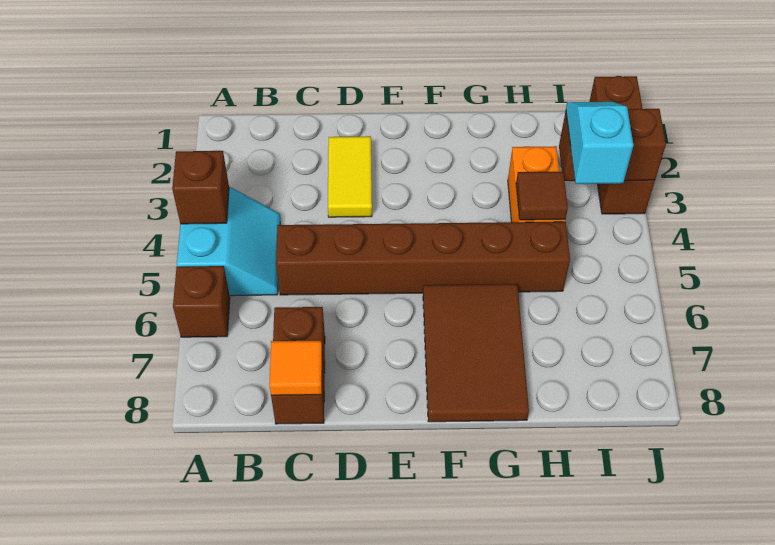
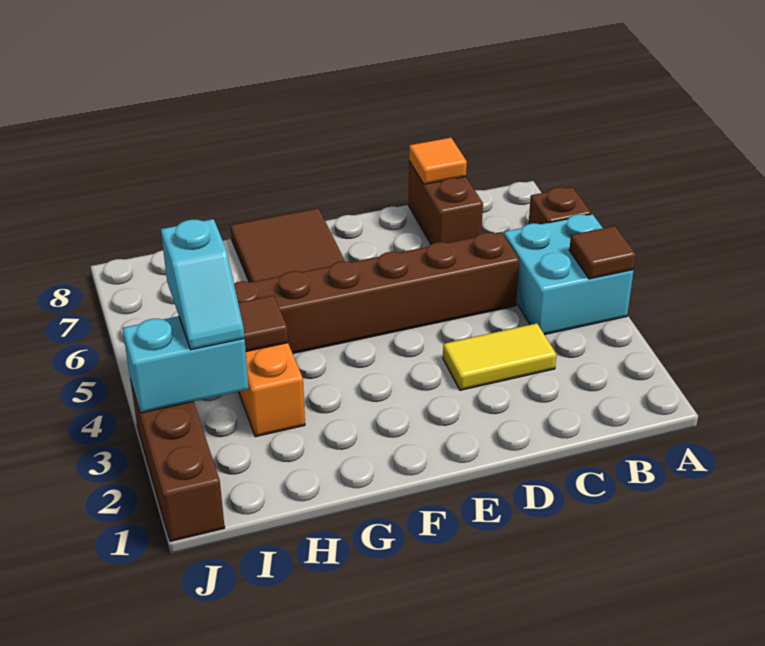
cyan 2x2 slope [177,187,280,296] -> cyan 2x2 brick [504,214,634,335]
brown 1x1 brick [172,151,229,224] -> brown 1x1 tile [569,226,636,279]
yellow 1x2 tile [328,136,372,217] -> yellow 1x2 tile turned to [443,323,556,390]
brown 1x2 brick [559,109,666,181] -> cyan 1x2 brick [123,316,249,413]

